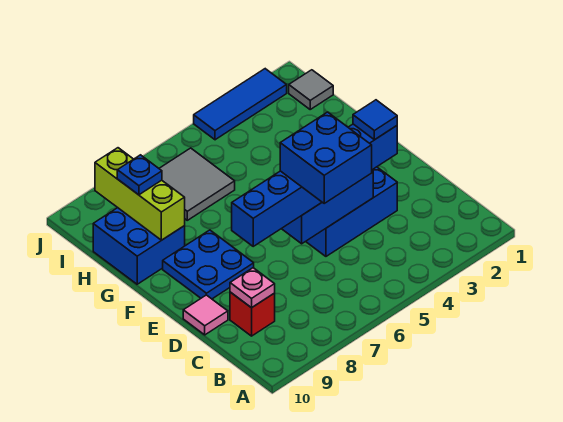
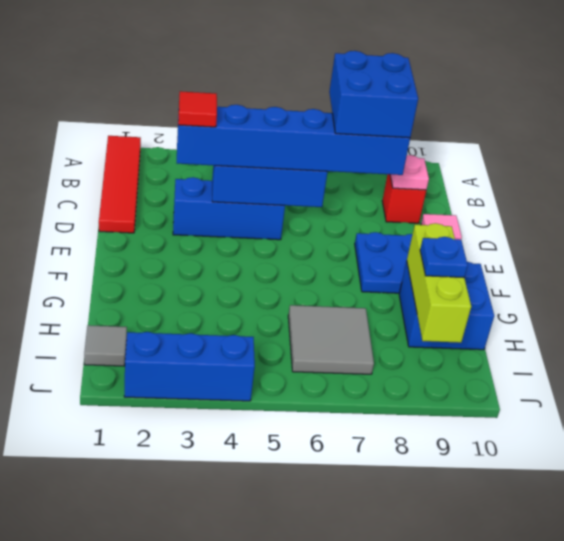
none -> red 1x4 tile [99,136,141,233]
blue 2x2 brick [280,112,372,203] -> blue 2x2 brick moved to [329,51,418,138]
blue 1x1 tile [353,100,397,140] -> red 1x1 tile [178,91,217,127]
blue 1x3 tile [194,69,287,140] -> blue 1x3 brick [124,332,255,401]

